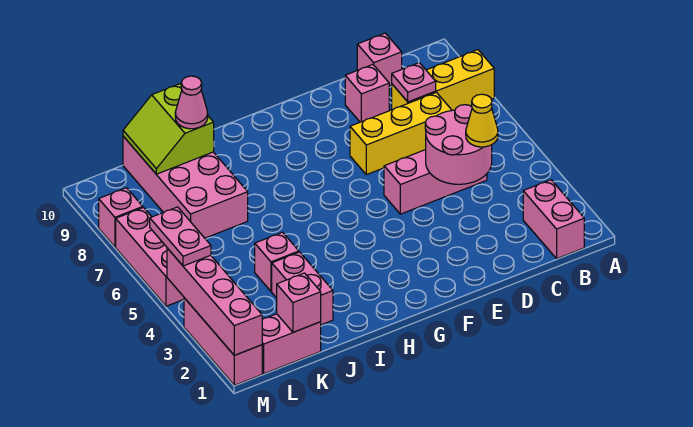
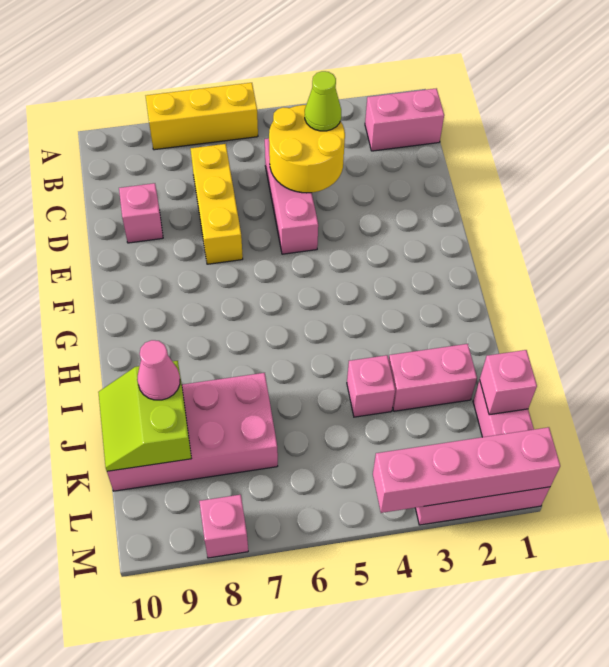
yellow 1x3 brick [392,50,494,110] -> yellow 1x3 brick turned to [146,83,258,150]
pink 2x2 round brick [425,105,492,184] -> yellow 2x2 round brick [269,105,345,193]
yellow 1x1 cone [466,94,498,147] -> lime 1x1 cone [305,71,341,131]
pink 1x1 plate [392,63,436,102] -> none
pink 1x1 brick [357,33,402,86] -> none
lime 2x2 slope [123,84,214,174] -> lime 2x2 slope turned to [98,361,191,471]
pink 1x2 plate [150,207,211,266] -> none
pink 1x3 brick [116,208,184,306] -> none

